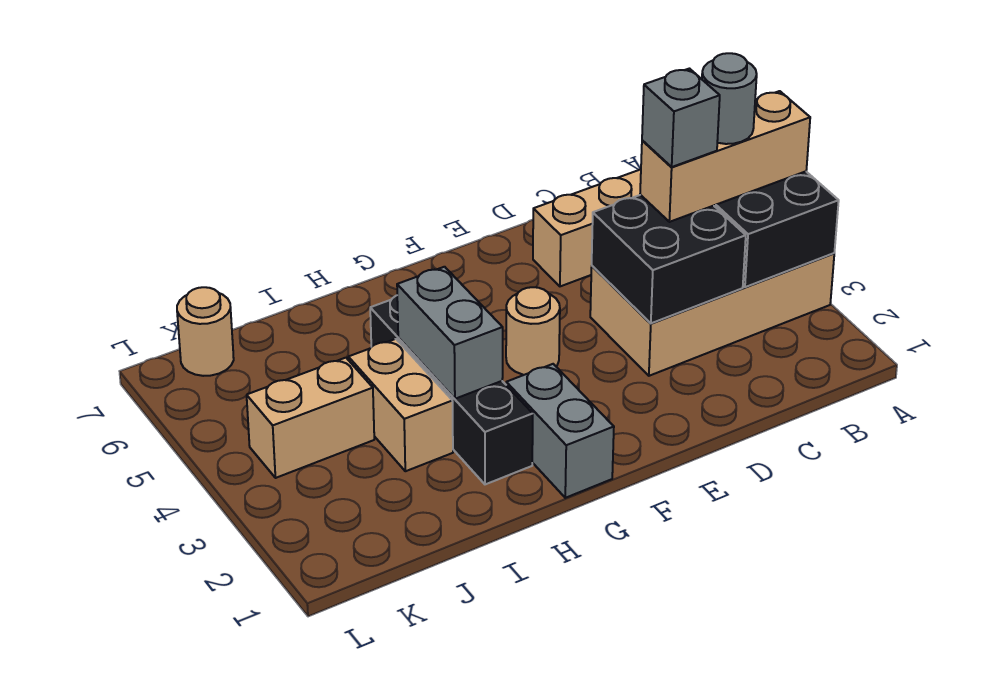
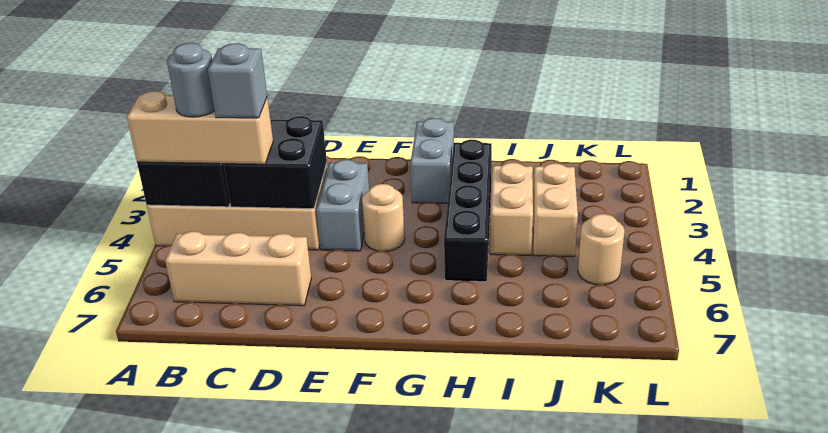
grey 1x2 brick [397,267,503,399] -> grey 1x2 brick moved to [316,160,369,251]
tan 1x2 brick [247,358,374,478] -> tan 1x2 brick turned to [533,163,578,257]
tan 1x1 round brick [177,287,234,376] -> tan 1x1 round brick moved to [578,214,625,285]

